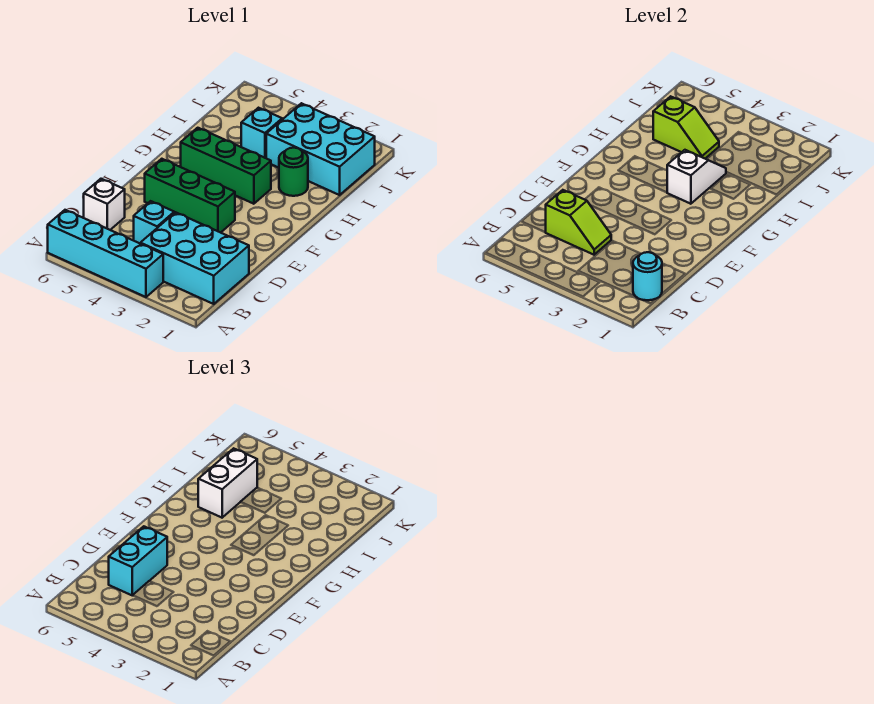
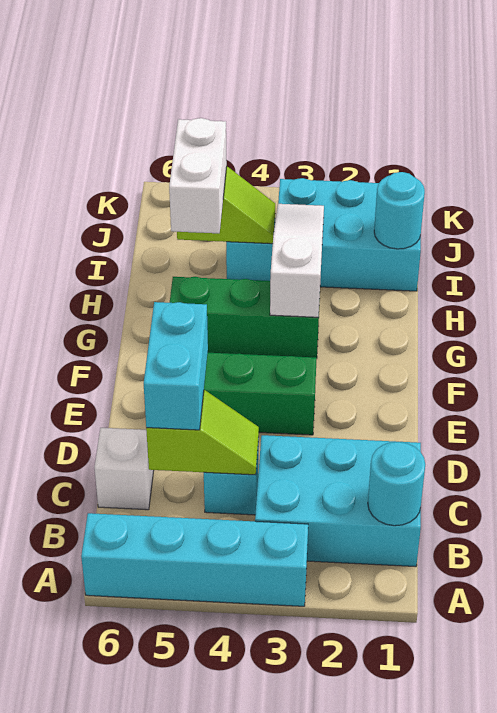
white 1x2 slope [667,150,726,204] -> white 1x3 slope [270,204,324,317]
green 1x1 round brick [279,148,308,196] -> none
none -> cyan 1x1 round brick [374,172,425,249]

